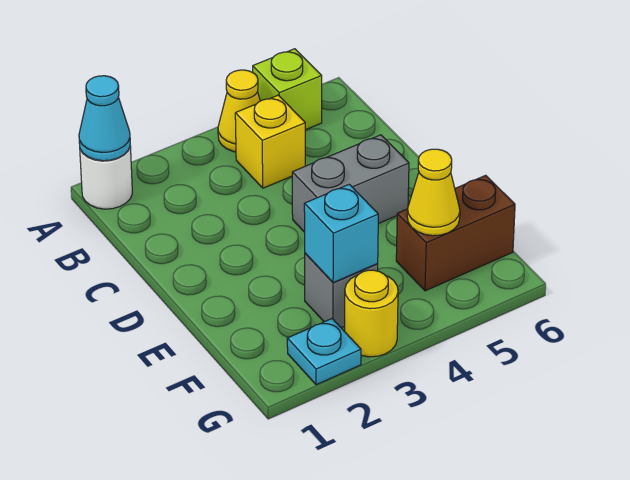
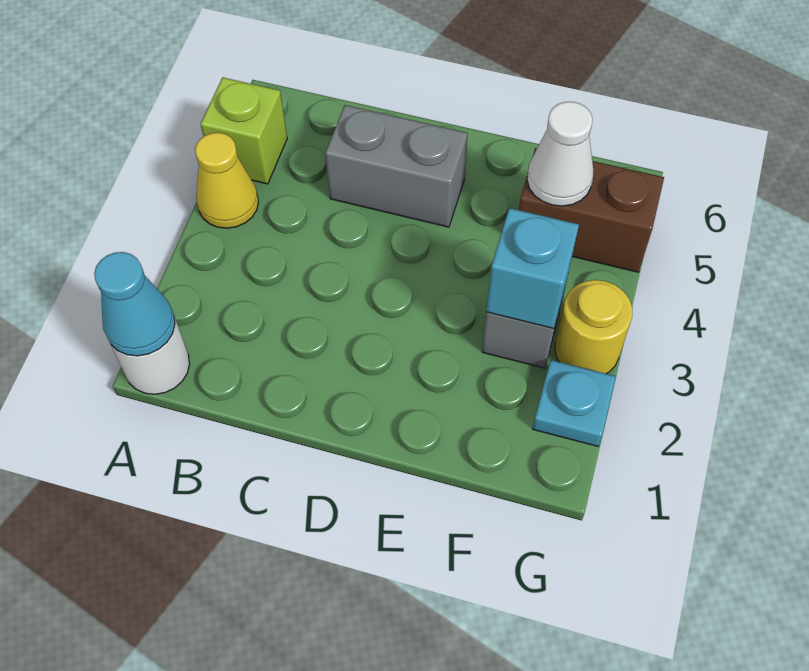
yellow 1x1 brick [235,95,305,188] -> none
grey 1x2 brick [292,135,409,232] -> grey 1x2 brick turned to [325,105,468,227]
brown 1x2 brick [396,175,515,291] -> brown 1x2 brick turned to [519,148,664,272]
yellow 1x1 cone [407,149,460,236] -> white 1x1 cone [527,102,593,206]

